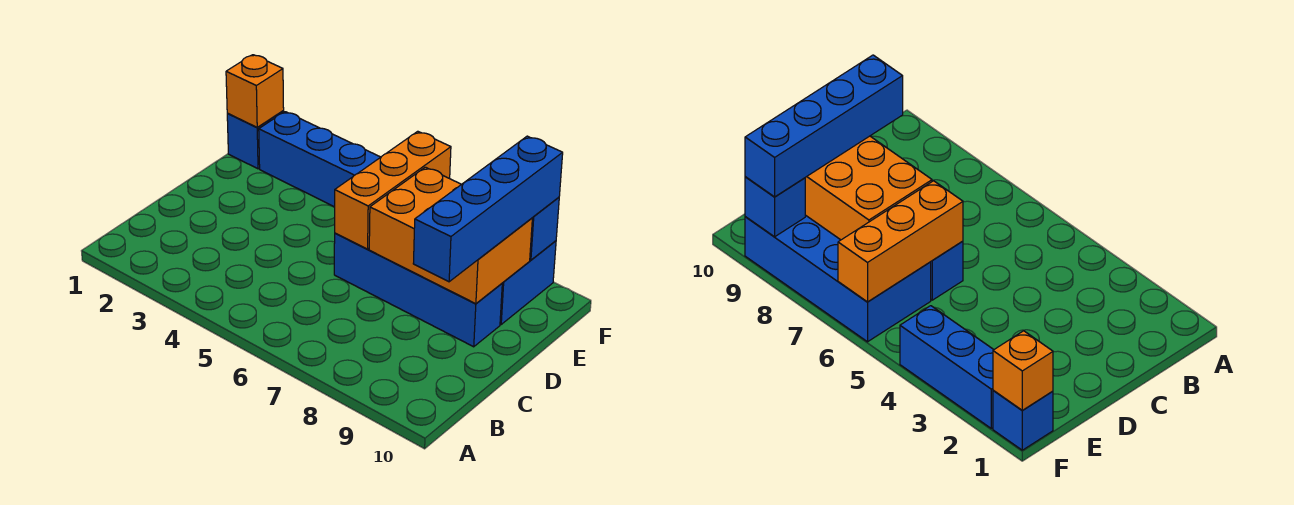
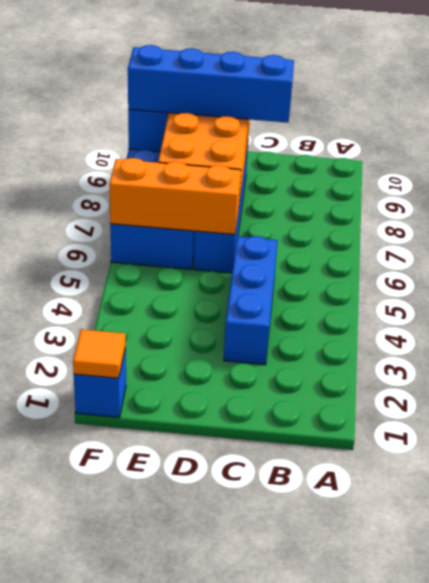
orange 1x1 brick [226,55,284,127] -> orange 1x1 tile [73,329,125,378]
blue 1x3 brick [259,112,380,207] -> blue 1x3 brick moved to [224,236,278,365]

